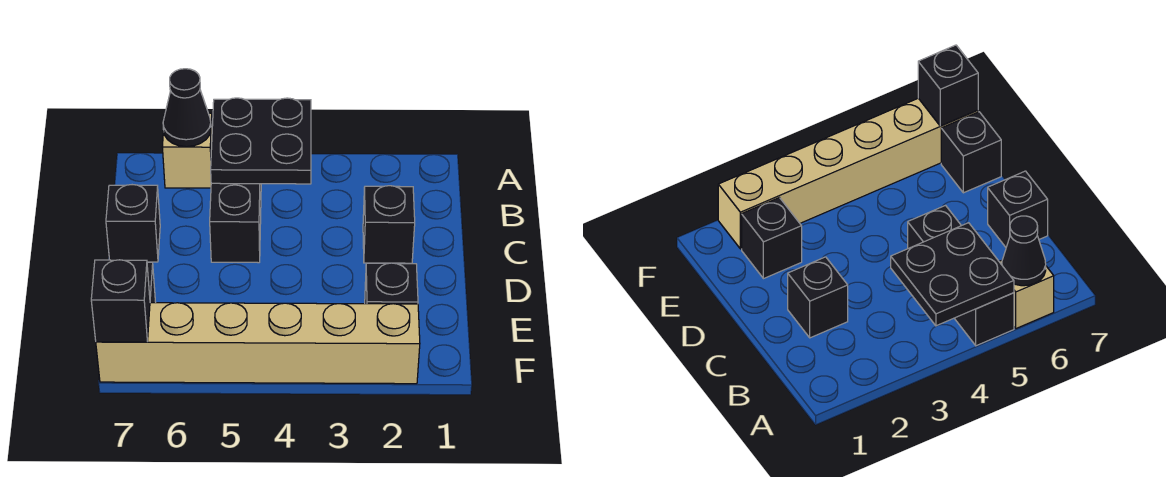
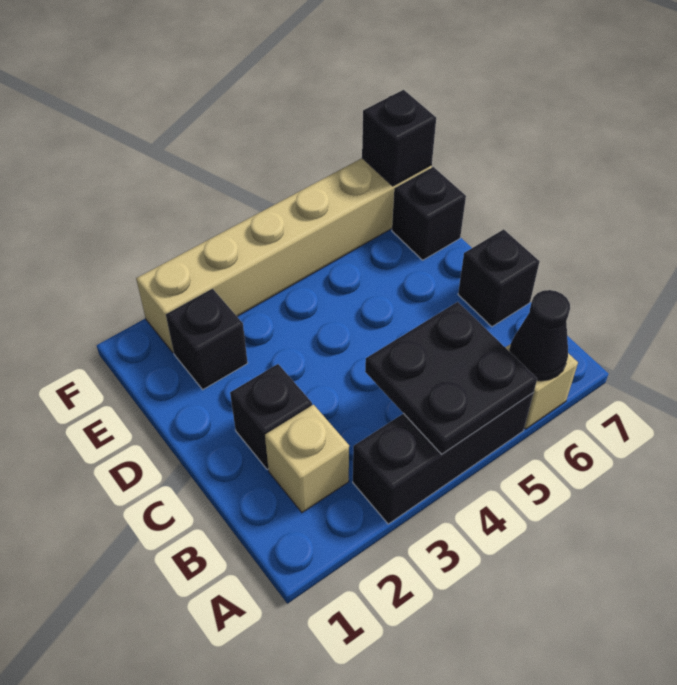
black 1x3 brick [210,183,261,263] -> black 1x3 brick turned to [353,393,533,524]
none -> tan 1x1 brick [265,405,349,513]

